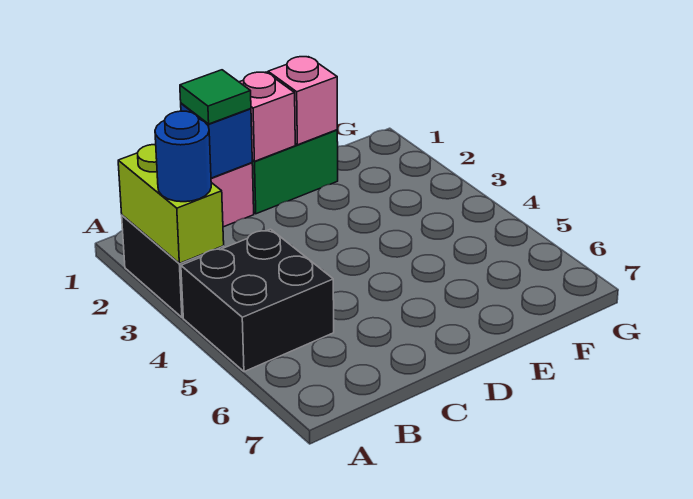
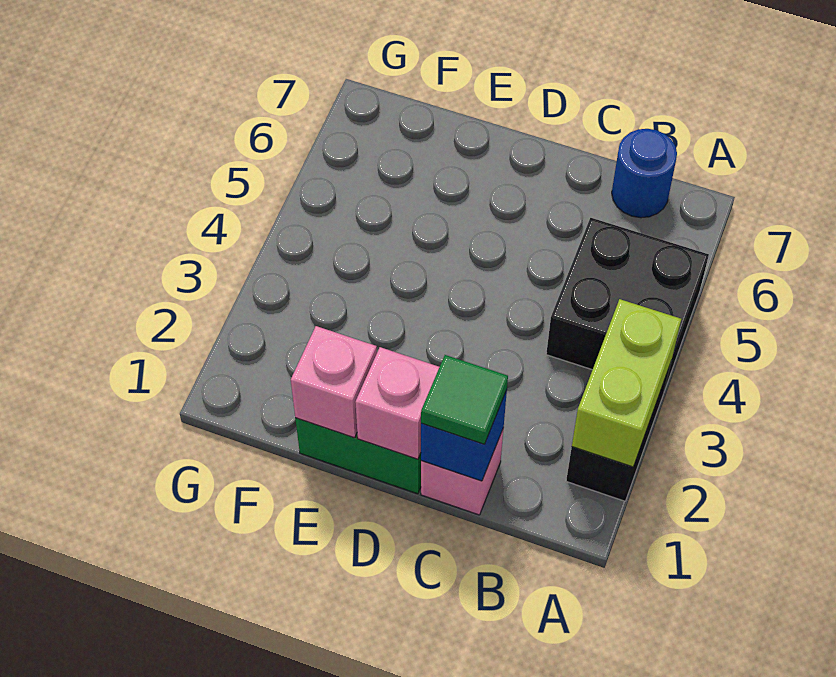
blue 1x1 round brick [155,111,211,202] -> blue 1x1 round brick moved to [612,129,677,218]

